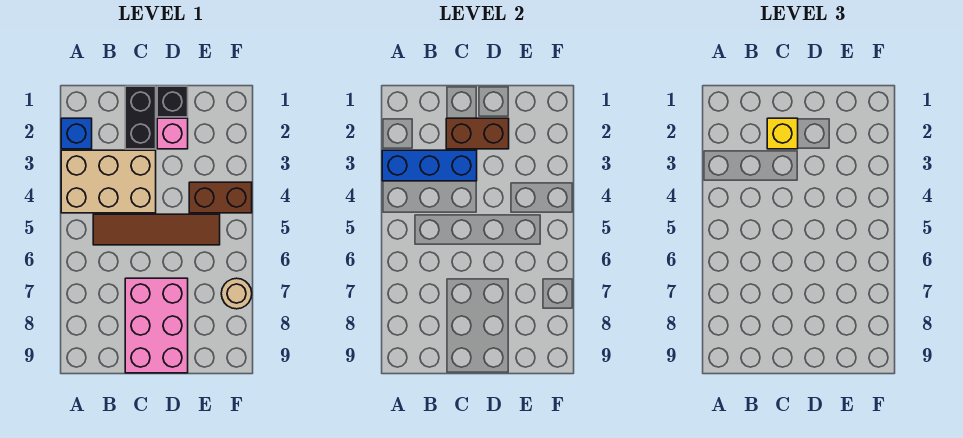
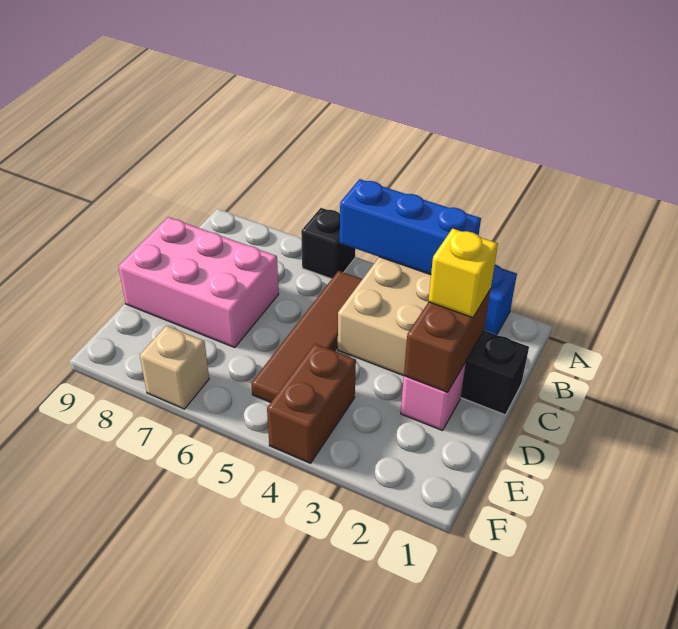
blue 1x3 brick [382,150,477,181] -> blue 1x3 brick turned to [340,179,481,275]
black 1x1 brick [157,86,188,117] -> black 1x1 brick moved to [301,208,356,279]
tan 1x1 round brick [221,278,252,309] -> tan 1x1 brick [140,326,209,409]

